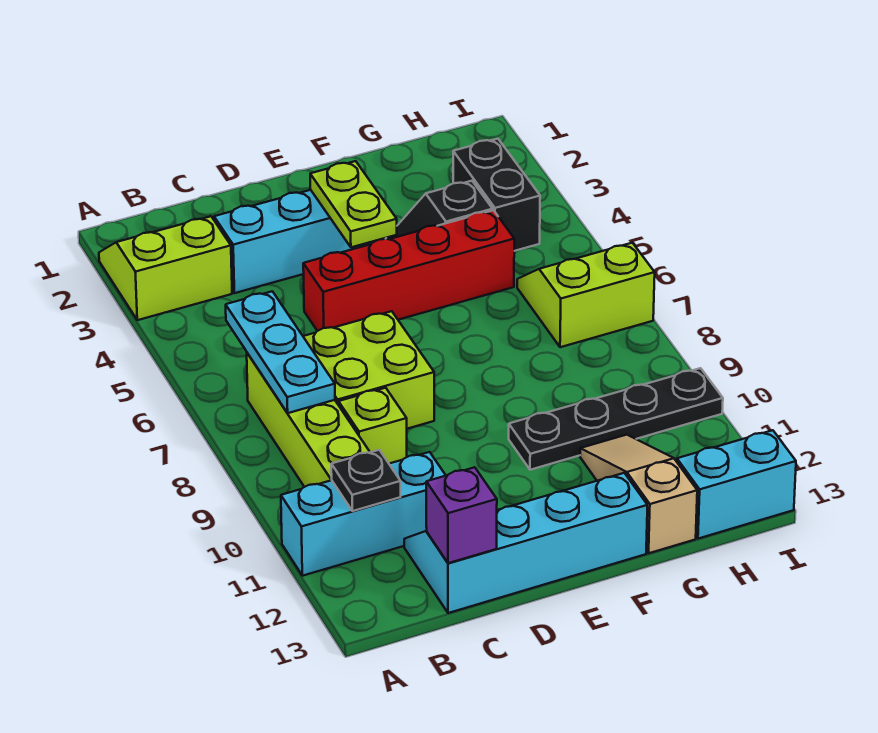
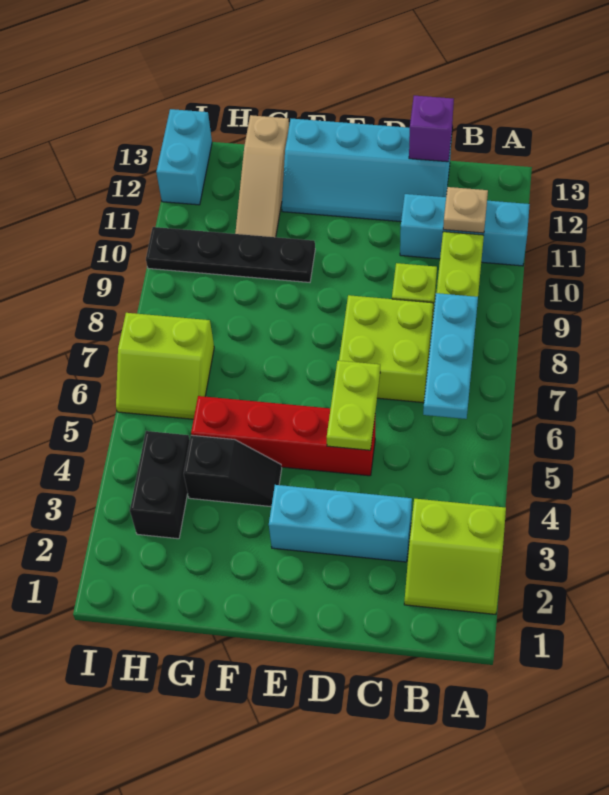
black 1x1 plate [331,450,401,511] -> tan 1x1 plate [443,187,488,233]
lime 1x2 plate [310,161,397,247] -> lime 1x2 plate moved to [327,361,380,450]
cyan 1x2 brick [677,430,796,539] -> cyan 1x2 brick turned to [156,109,212,205]

